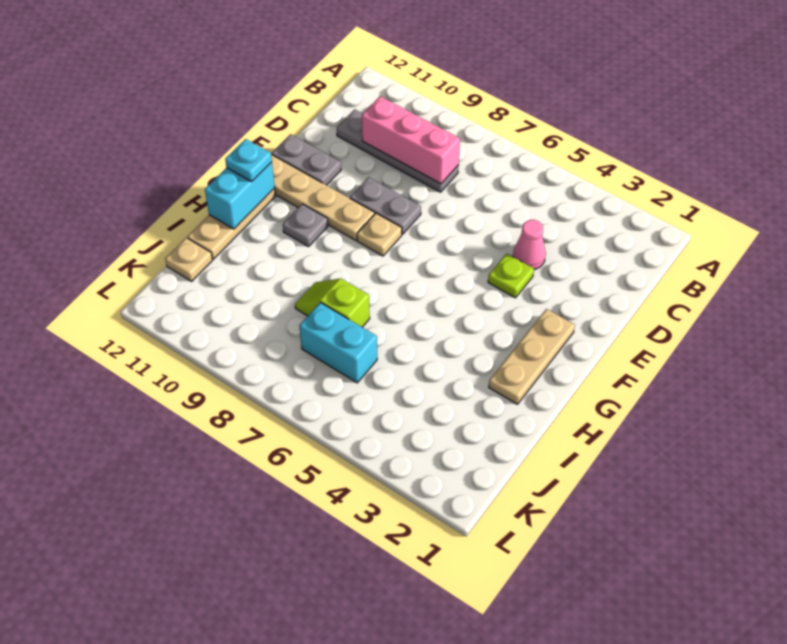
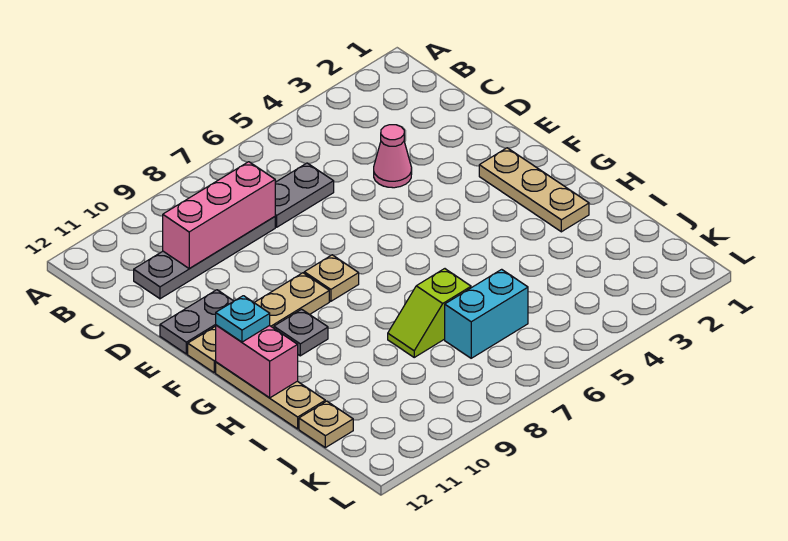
lime 1x1 plate [488,254,534,298] -> none
grey 1x2 plate [350,177,421,234] -> grey 1x2 plate moved to [275,163,334,227]
cyan 1x2 brick [205,162,275,229] -> pink 1x2 brick [216,325,298,398]

